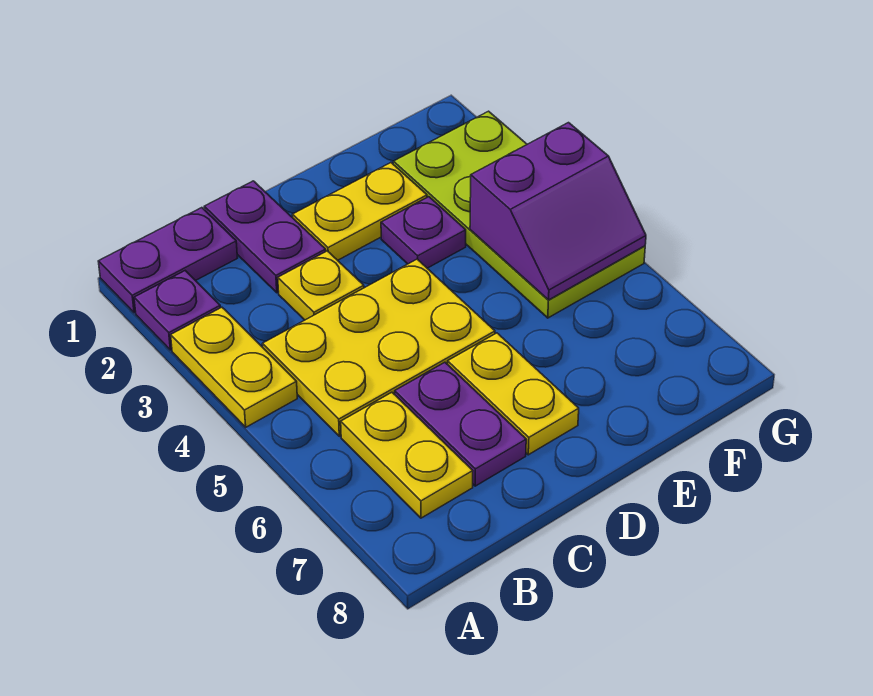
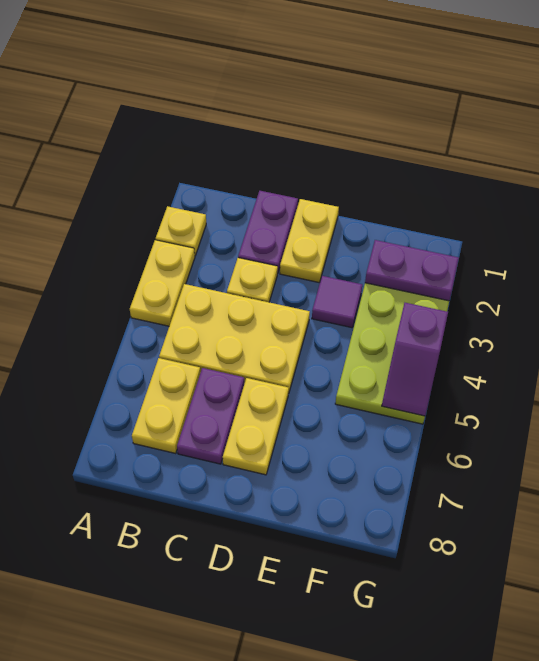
purple 1x2 plate [98,208,237,313] -> purple 1x2 plate moved to [365,240,459,301]
purple 1x1 plate [134,271,220,350] -> yellow 1x1 plate [156,206,206,256]
yellow 1x2 plate [292,163,427,260] -> yellow 1x2 plate turned to [280,199,339,282]
purple 1x1 plate [381,197,466,268] -> purple 1x1 tile [312,276,362,328]
purple 2x2 slope [470,123,646,300] -> purple 1x2 slope [382,303,448,416]

